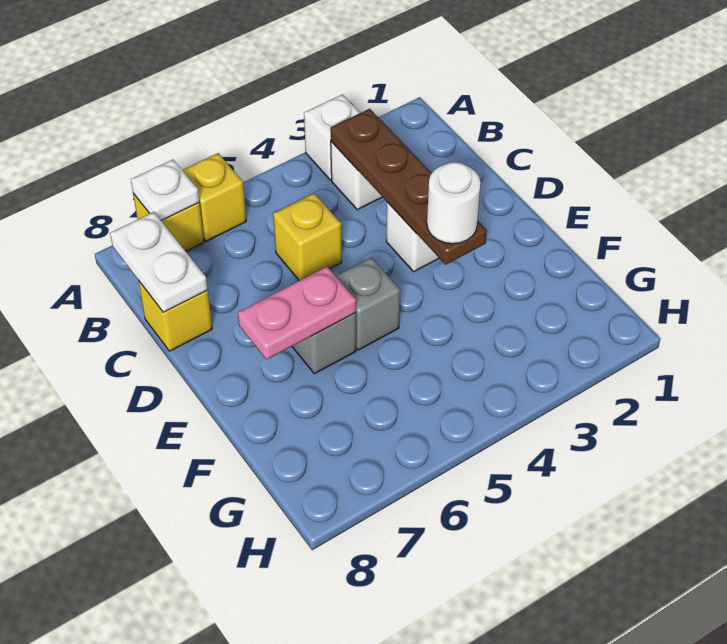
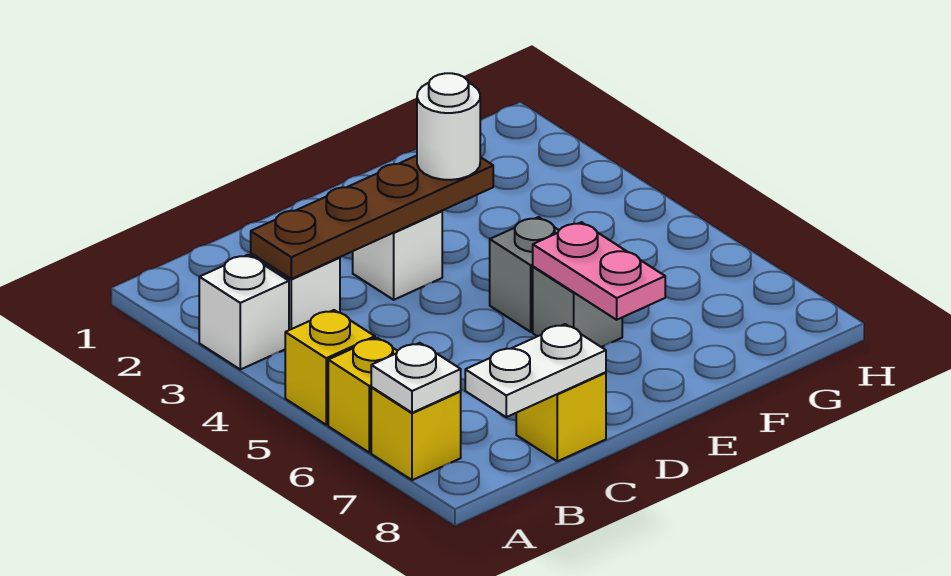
yellow 1x1 brick [273,193,342,281] -> yellow 1x1 brick moved to [285,310,375,425]

